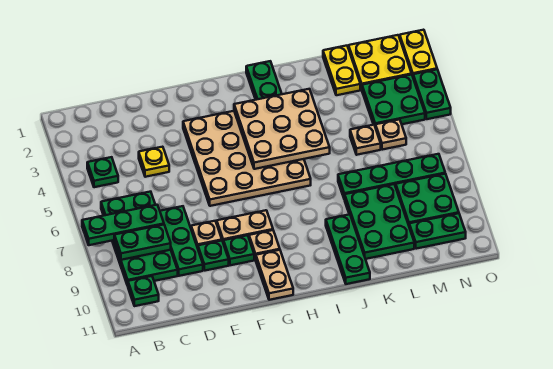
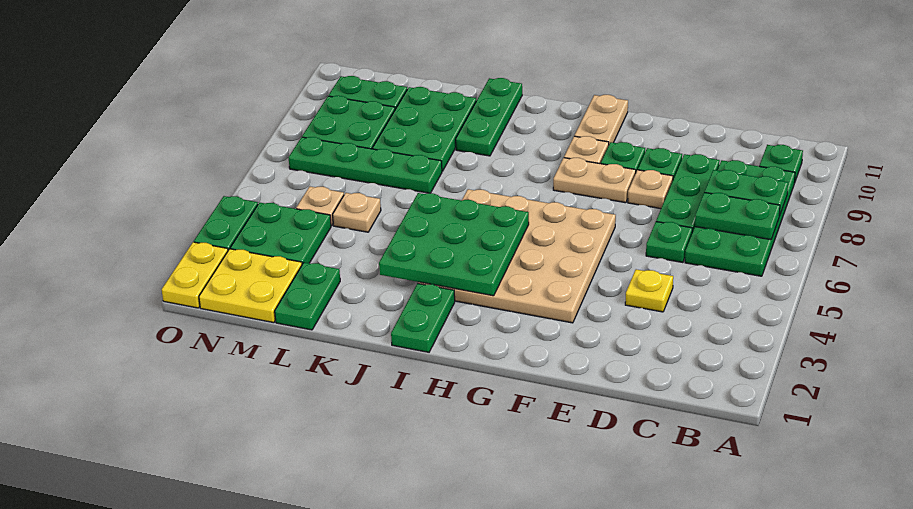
green 1x3 plate [82,205,164,245] -> green 1x2 plate [695,192,780,240]
green 1x1 plate [87,157,118,187] -> green 1x1 plate moved to [646,222,692,263]
tan 3x3 plate [234,89,330,169] -> green 3x3 plate [379,193,529,296]
yellow 1x2 plate [323,46,360,95] -> green 1x2 plate [275,263,340,330]

